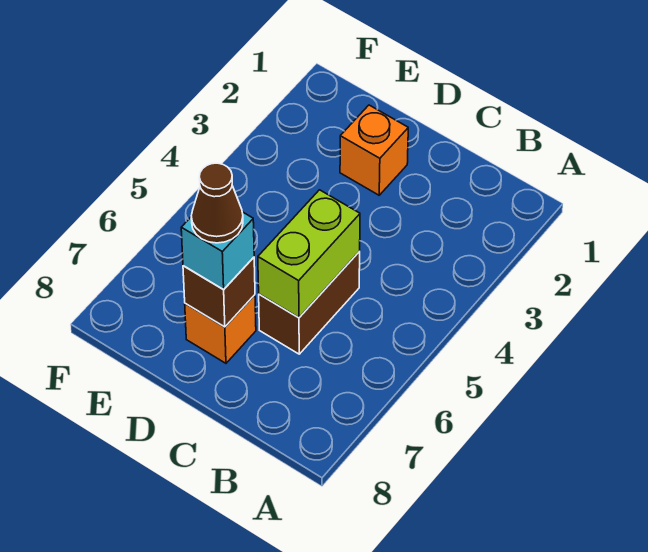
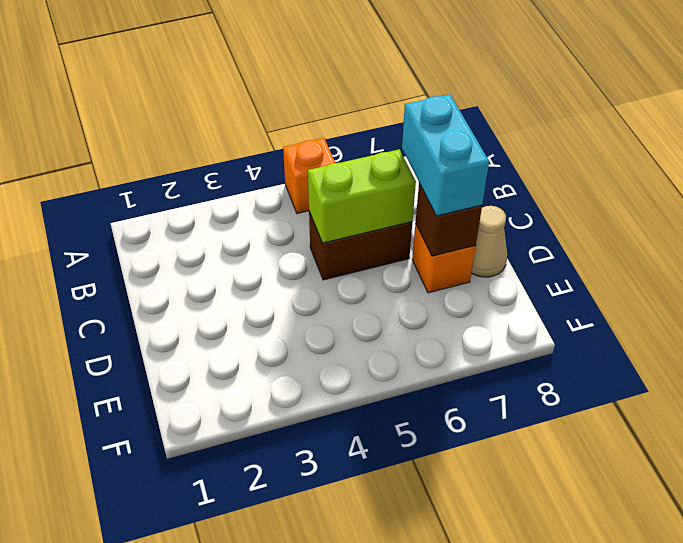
orange 1x1 brick [340,105,408,195] -> orange 1x1 brick moved to [283,138,335,214]
cyan 1x1 brick [181,212,254,289] -> cyan 1x2 brick [402,95,489,216]
brown 1x1 cone [191,163,243,243] -> none
none -> tan 1x1 cone [471,206,507,277]

